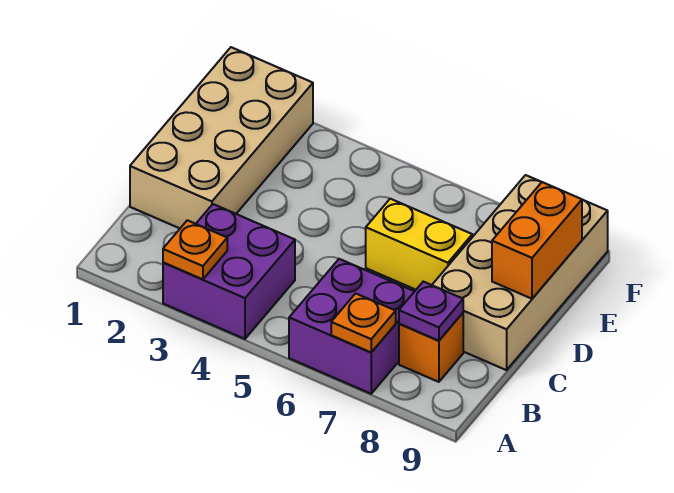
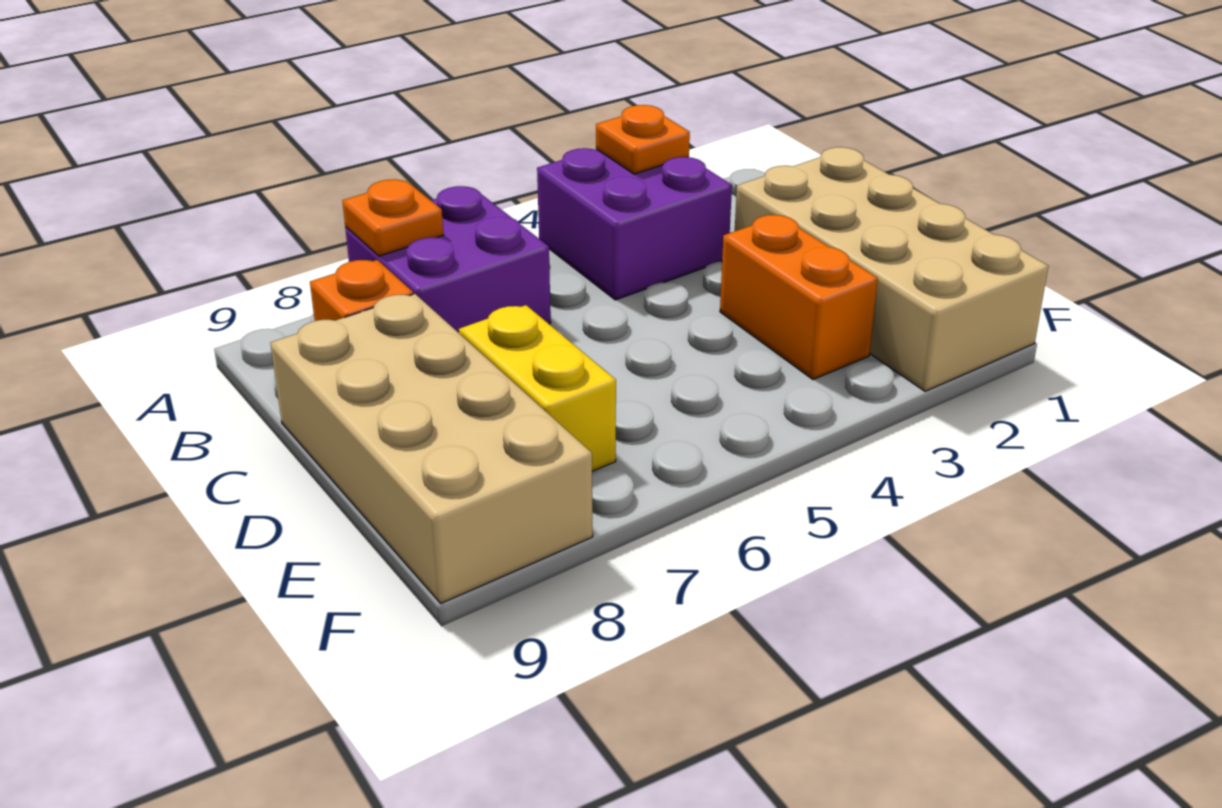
purple 1x1 plate [399,282,463,341] -> none
yellow 1x2 brick [366,199,472,290] -> yellow 1x2 brick turned to [459,305,616,471]
orange 1x2 brick [492,182,582,299] -> orange 1x2 brick moved to [720,215,878,379]

